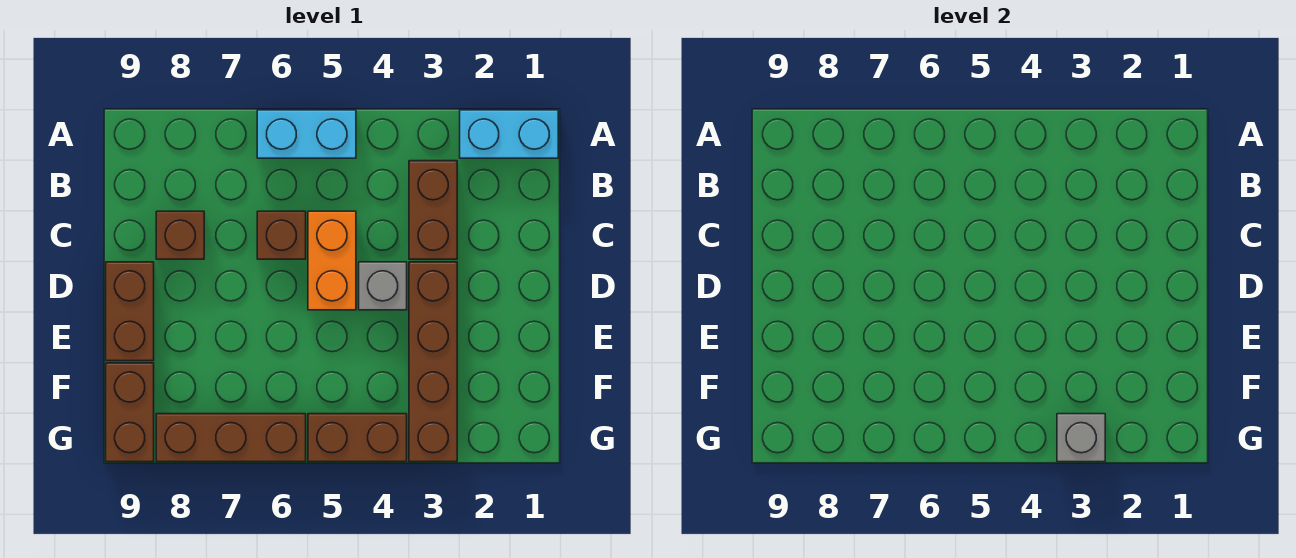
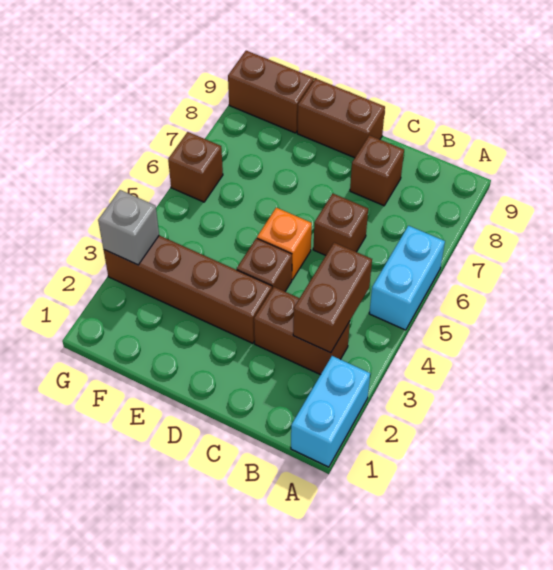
orange 1x2 brick [308,211,356,310] -> orange 1x1 brick [257,208,312,280]
grey 1x1 brick [359,262,407,310] -> brown 1x1 brick [237,238,292,291]
brown 1x2 brick [308,414,407,462] -> brown 1x2 brick moved to [293,243,372,353]
brown 1x3 brick [156,414,306,462] -> brown 1x1 brick [168,132,223,202]

